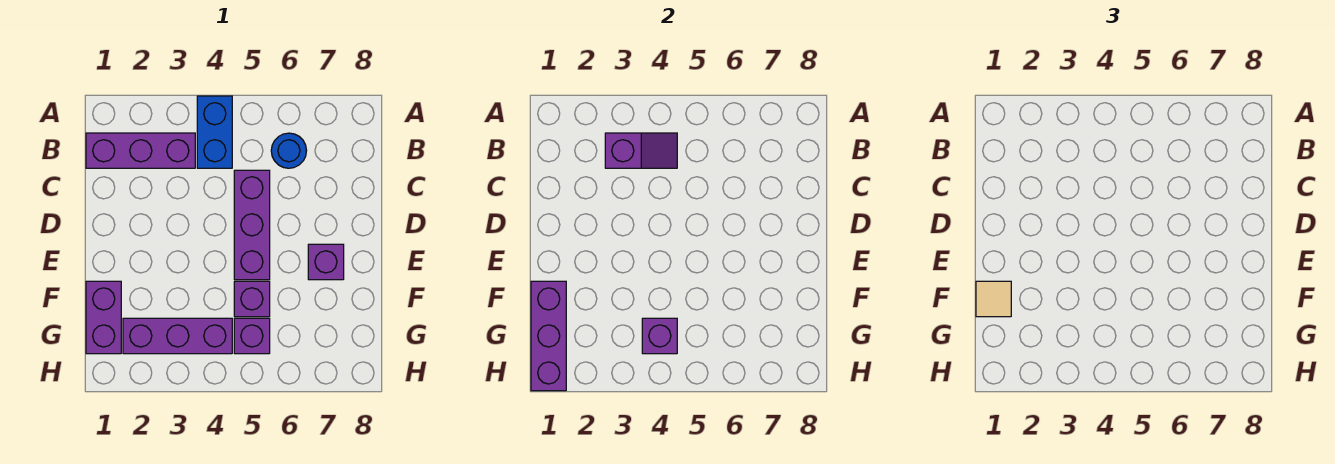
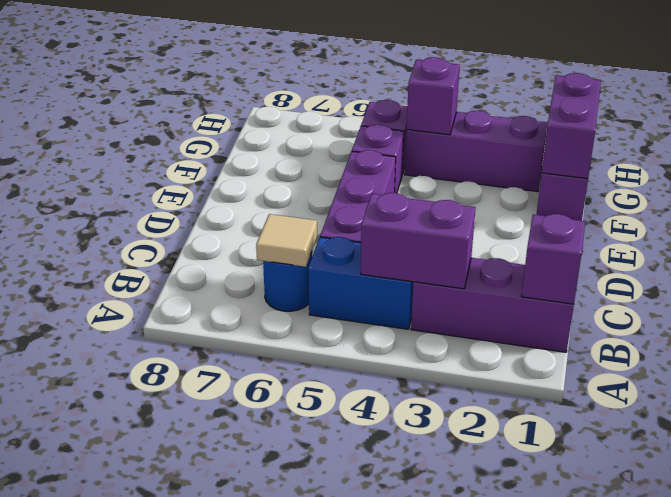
blue 1x2 brick [197,96,232,168] -> blue 1x2 brick turned to [308,237,413,329]
purple 1x2 slope [605,133,677,168] -> purple 1x2 brick [361,193,476,289]
purple 1x1 brick [308,244,344,280] -> purple 1x1 brick moved to [522,214,585,304]
purple 1x3 brick [531,281,566,391] -> purple 1x2 brick [542,73,601,179]
tan 1x1 tile [976,281,1011,317] -> tan 1x1 tile moved to [256,214,317,267]

